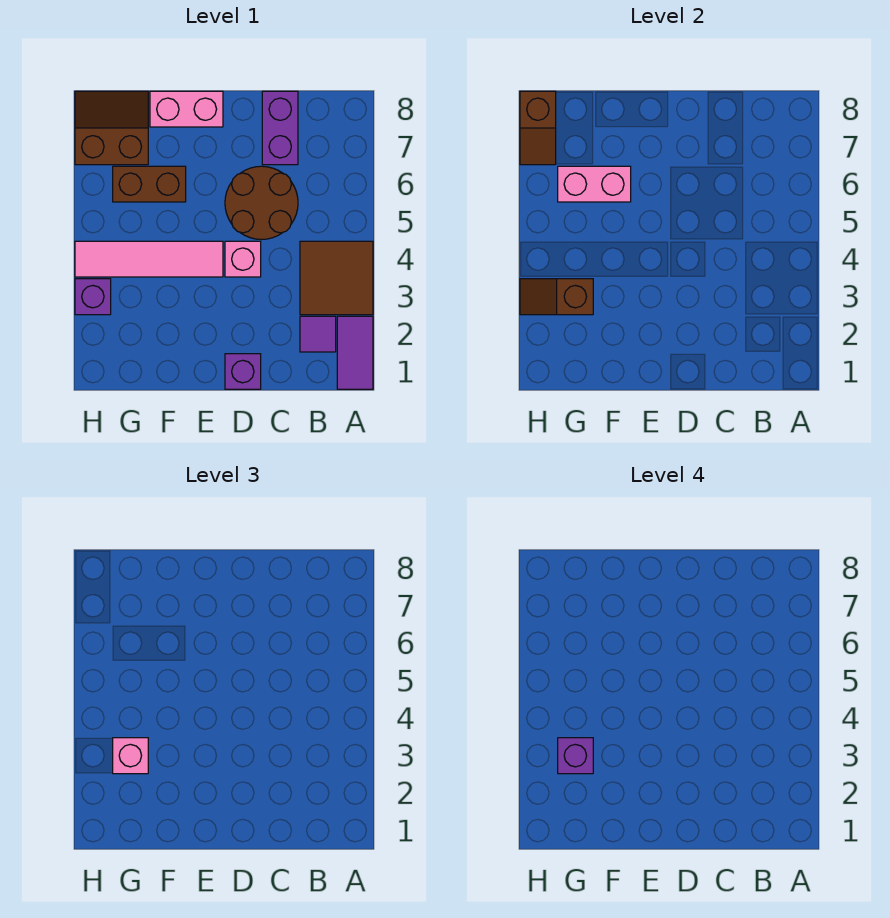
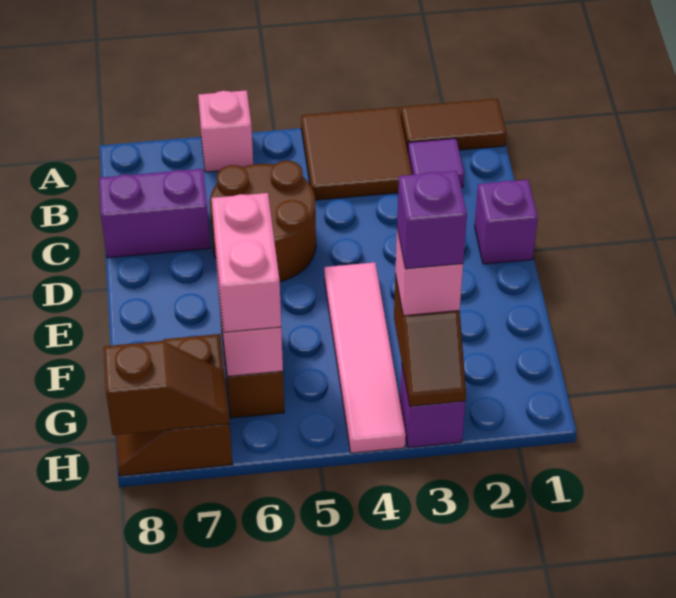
purple 1x2 tile [337,316,373,389] -> brown 1x2 tile [401,99,506,151]
pink 1x1 brick [225,241,261,277] -> pink 1x1 brick moved to [198,90,253,172]
pink 1x2 brick [150,91,223,127] -> pink 1x2 brick moved to [212,193,281,332]

